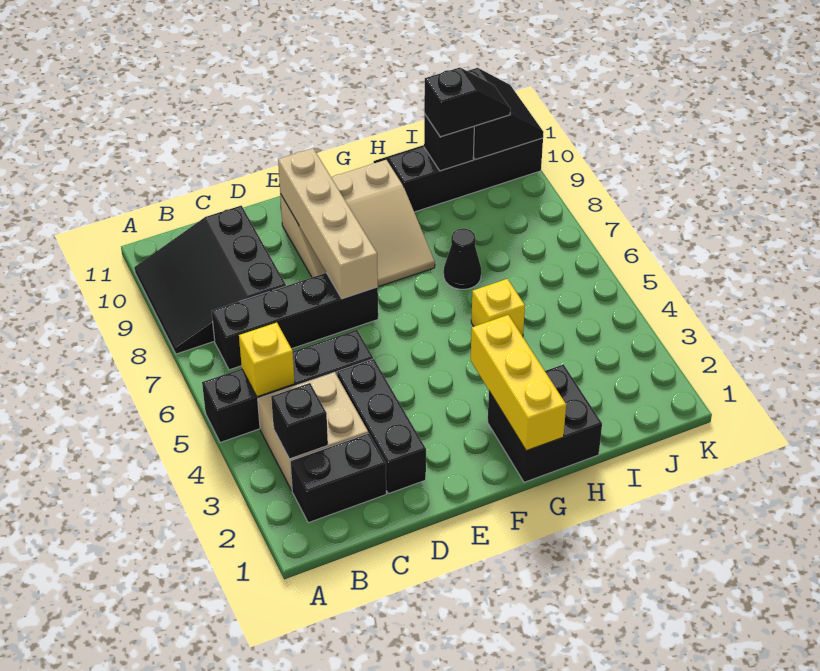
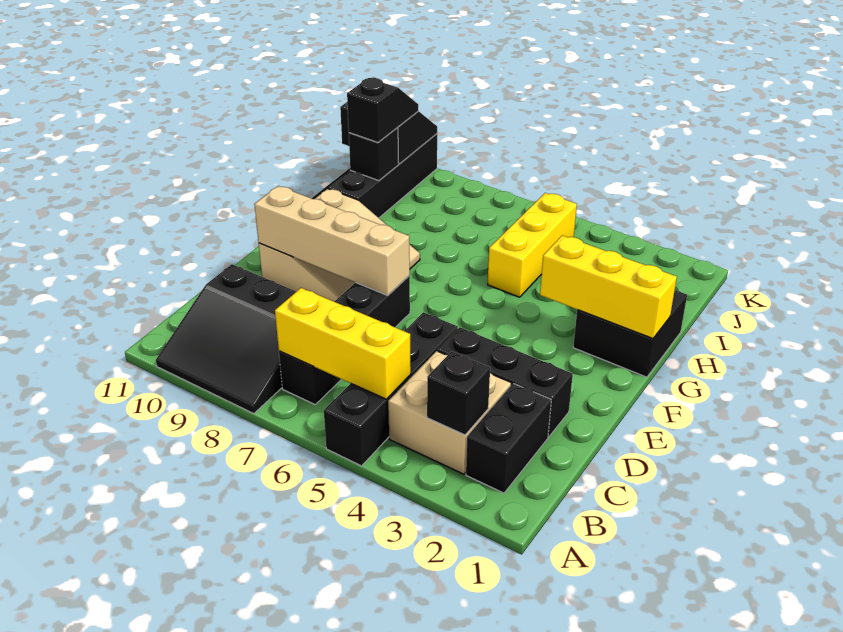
yellow 1x1 brick [239,323,295,397] -> yellow 1x3 brick [275,288,411,399]
yellow 1x1 brick [471,279,525,336] -> yellow 1x3 brick [488,193,577,297]
black 1x1 cone [444,228,481,289] -> none

